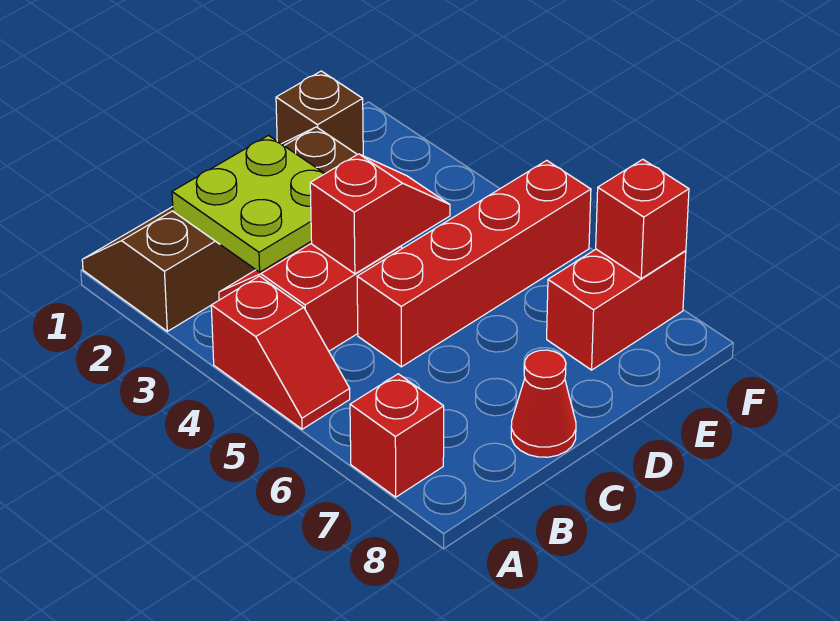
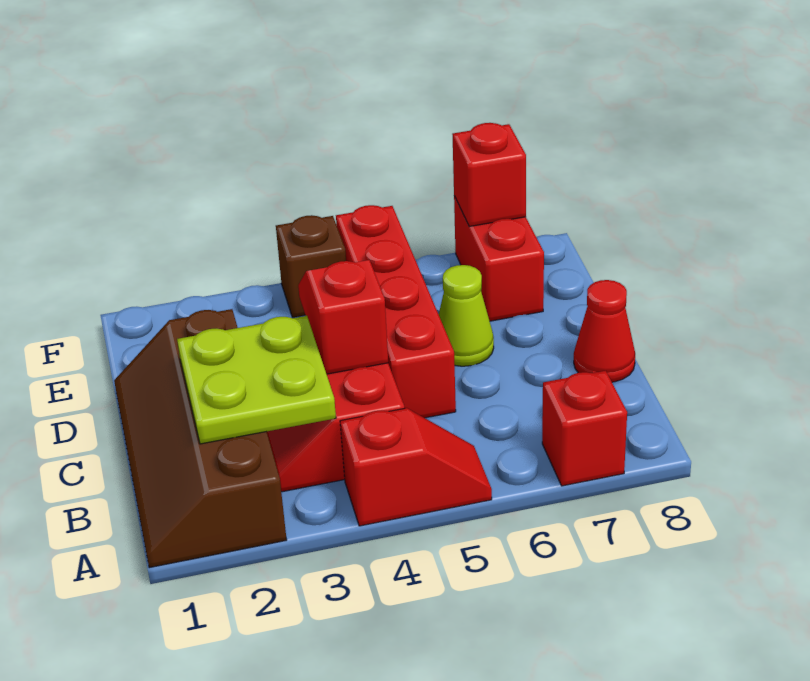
none -> lime 1x1 cone [439,265,494,366]
brown 1x1 brick [276,71,363,156] -> brown 1x1 brick moved to [276,215,346,317]

